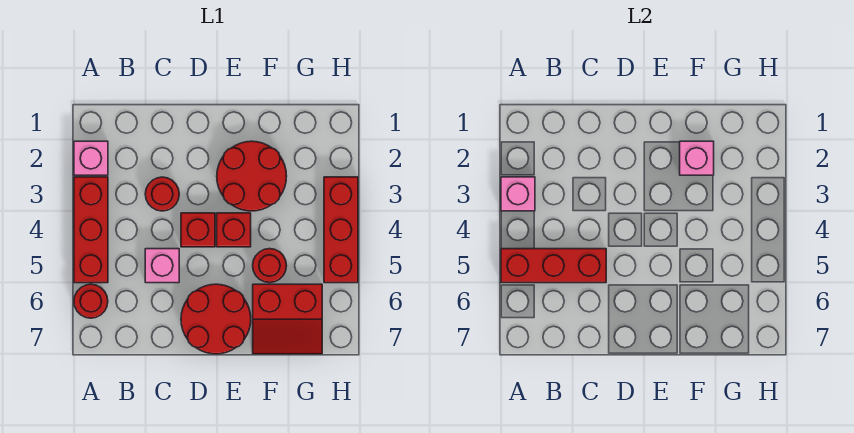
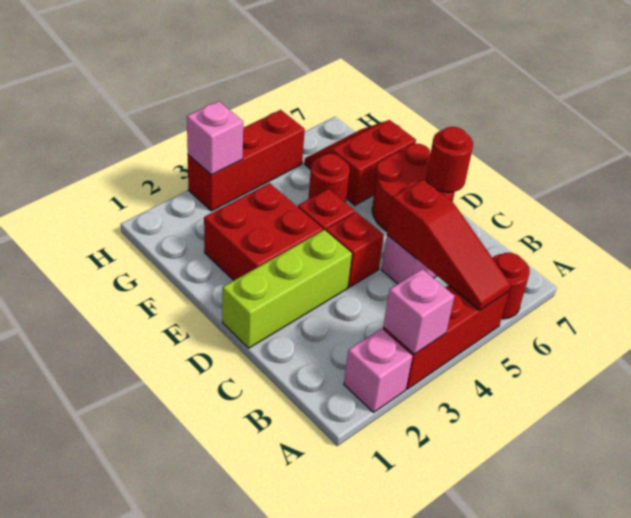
red 1x3 brick [501,249,606,283] -> red 1x3 slope [387,180,511,310]
red 1x1 round brick [145,177,179,211] -> red 1x1 round brick moved to [427,127,473,192]
none -> lime 1x3 brick [222,230,352,348]
red 2x2 round brick [217,141,287,211] -> red 2x2 brick [204,183,323,280]
pink 1x1 brick [680,141,714,175] -> pink 1x1 brick moved to [187,101,243,175]
red 2x2 slope [253,284,322,354] -> red 2x2 slope turned to [305,120,416,205]

